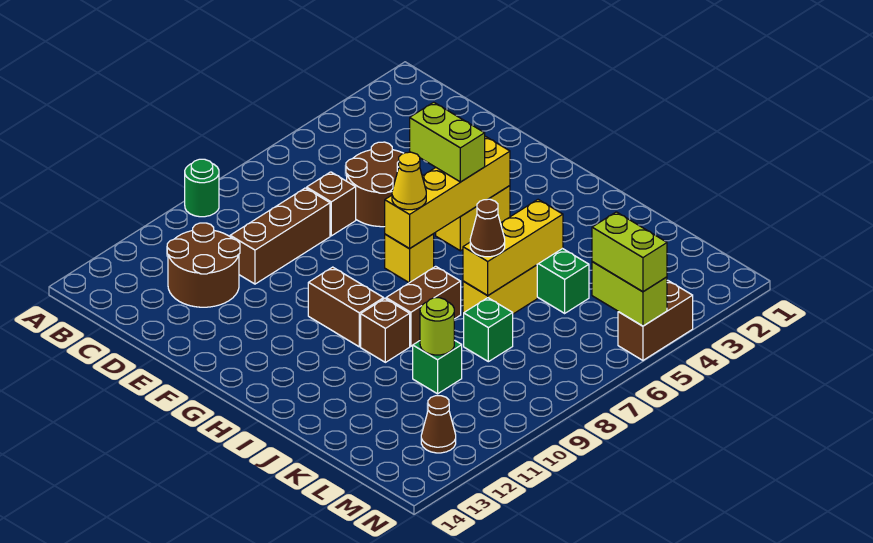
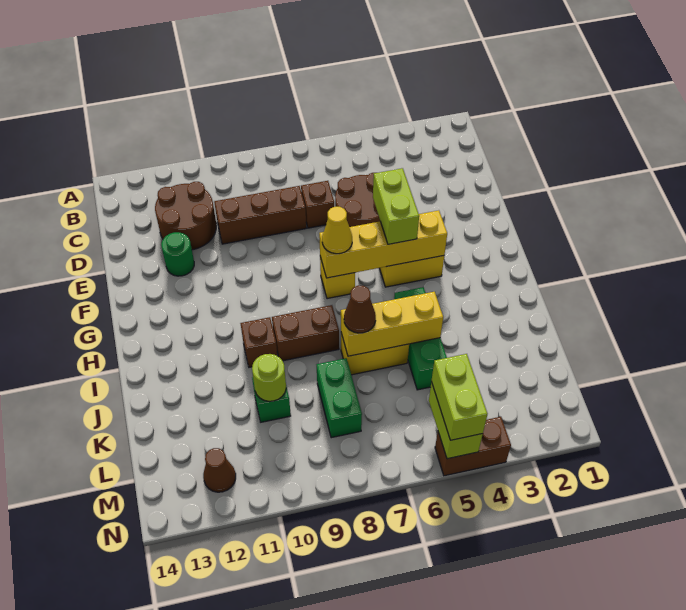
green 1x1 round brick [185,159,219,217] -> green 1x1 round brick moved to [161,232,194,276]
brown 1x2 brick [308,267,384,347] -> none
green 1x1 brick [464,298,513,362] -> green 1x2 brick [317,358,362,438]

